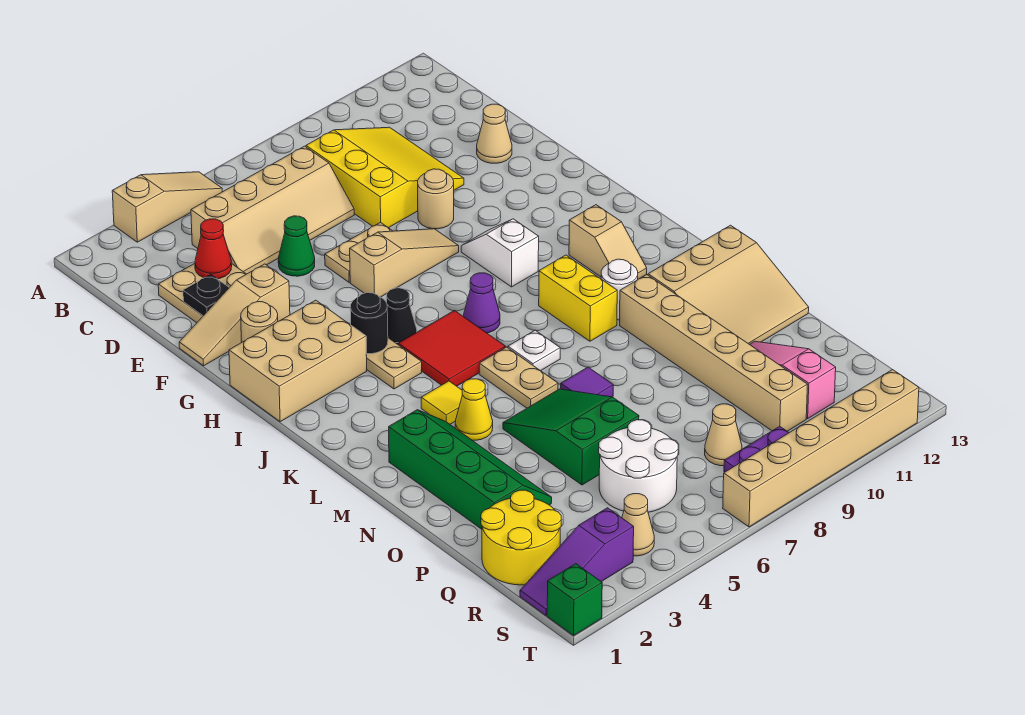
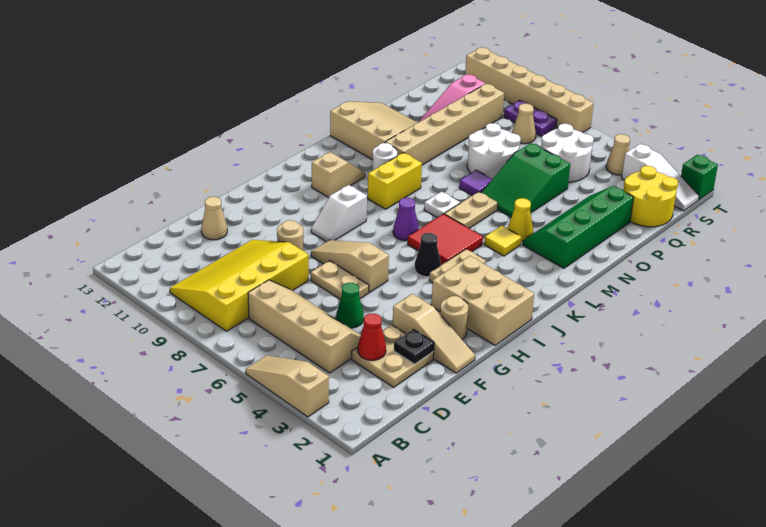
yellow 3x3 slope [306,127,464,228] -> yellow 3x4 slope [170,240,309,331]
black 1x1 round brick [350,293,388,354] -> none
none -> white 2x2 round brick [467,123,521,179]
purple 1x3 slope [520,508,634,616] -> white 1x3 slope [622,144,699,211]

